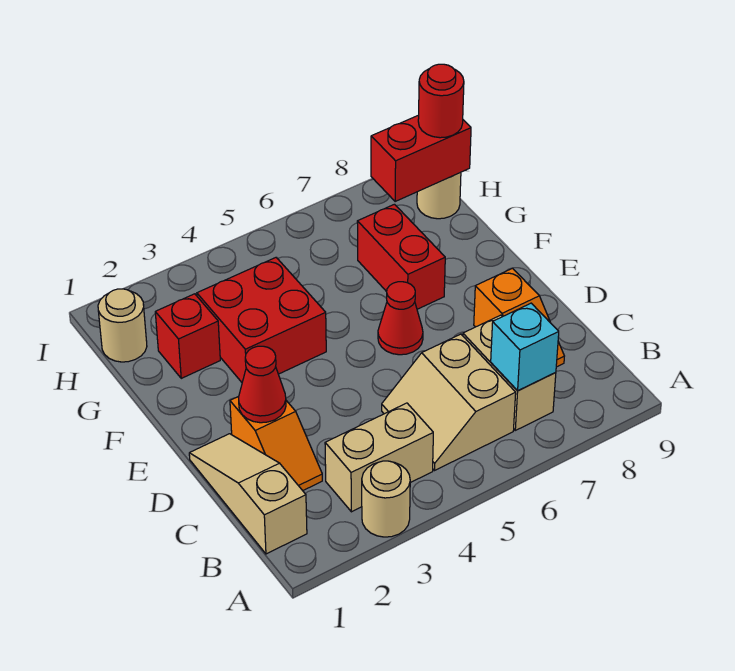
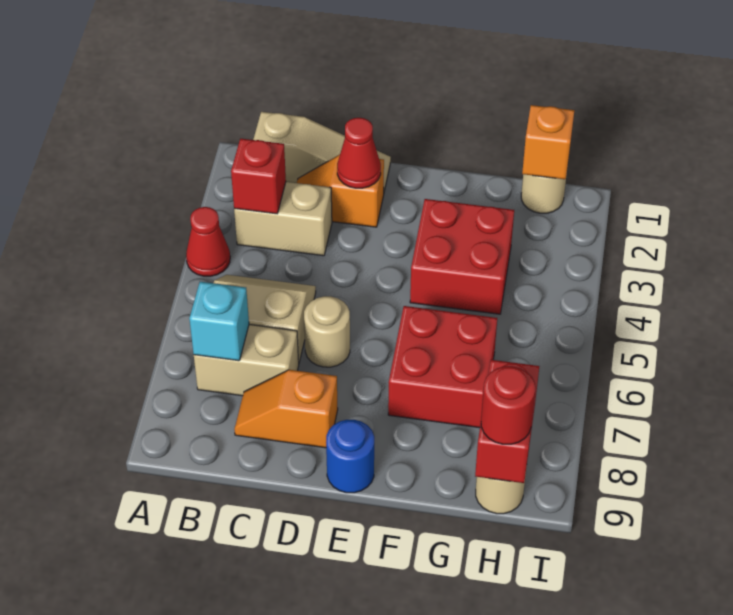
tan 1x1 round brick [362,461,410,537] -> tan 1x1 round brick moved to [304,296,350,367]
tan 1x2 brick [325,403,433,512] -> tan 1x2 brick turned to [234,182,332,256]
red 1x1 cone [378,282,423,355] -> red 1x1 cone moved to [186,207,230,276]
none -> blue 1x1 round brick [326,420,374,493]
red 1x2 brick [357,204,445,309] -> red 2x2 brick [388,306,497,428]
red 1x1 brick [155,294,220,378] -> red 1x1 brick moved to [231,139,286,214]
none -> orange 1x1 brick [522,105,574,179]

